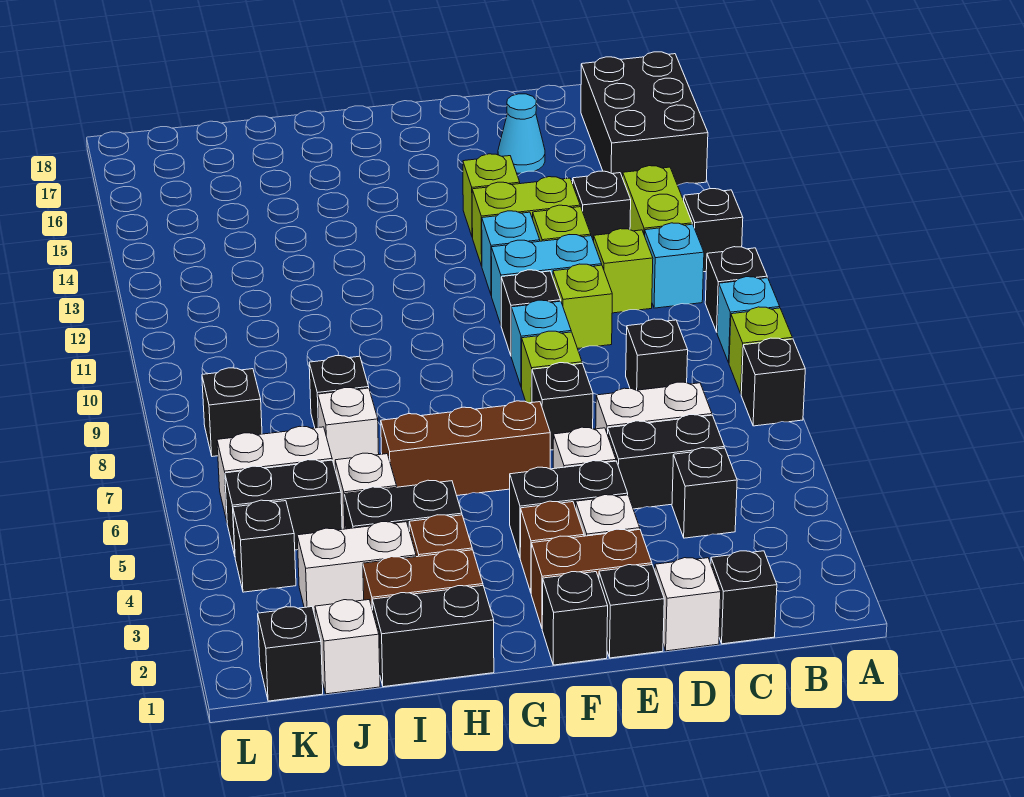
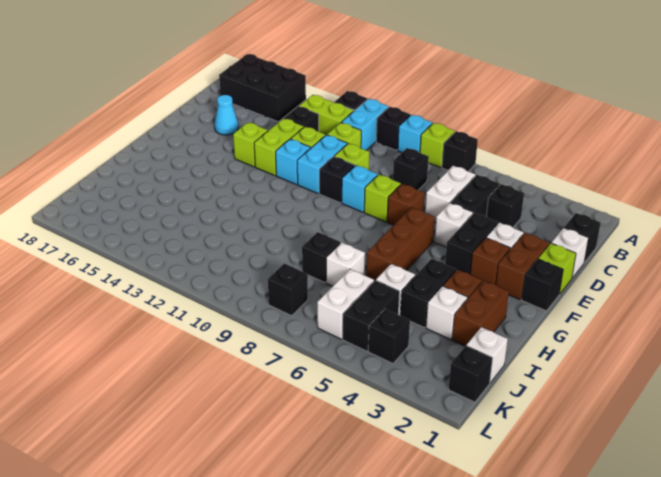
cyan 1x1 brick [645,223,704,308] -> cyan 1x2 brick [341,99,389,150]
black 1x1 brick [599,565,664,658] -> lime 1x1 brick [538,243,576,294]
black 1x1 brick [532,363,593,450] -> brown 1x1 brick [387,184,424,225]
black 1x2 brick [372,586,494,687] -> none
white 1x2 brick [297,522,416,619] -> white 1x1 brick [426,286,468,340]

